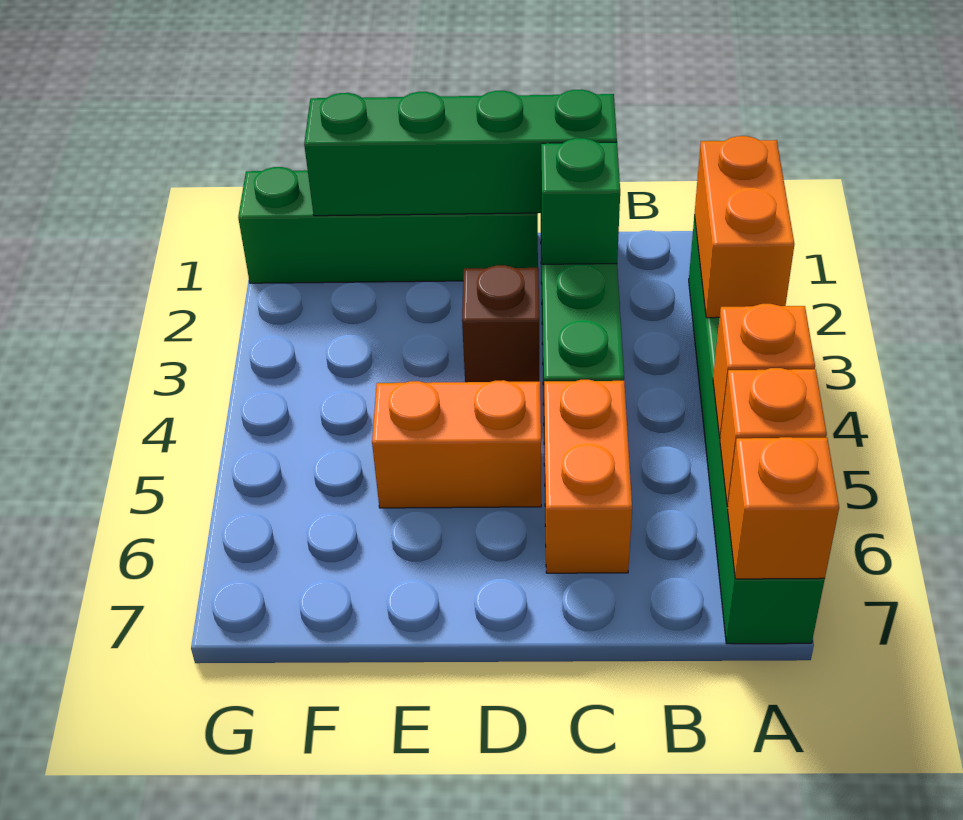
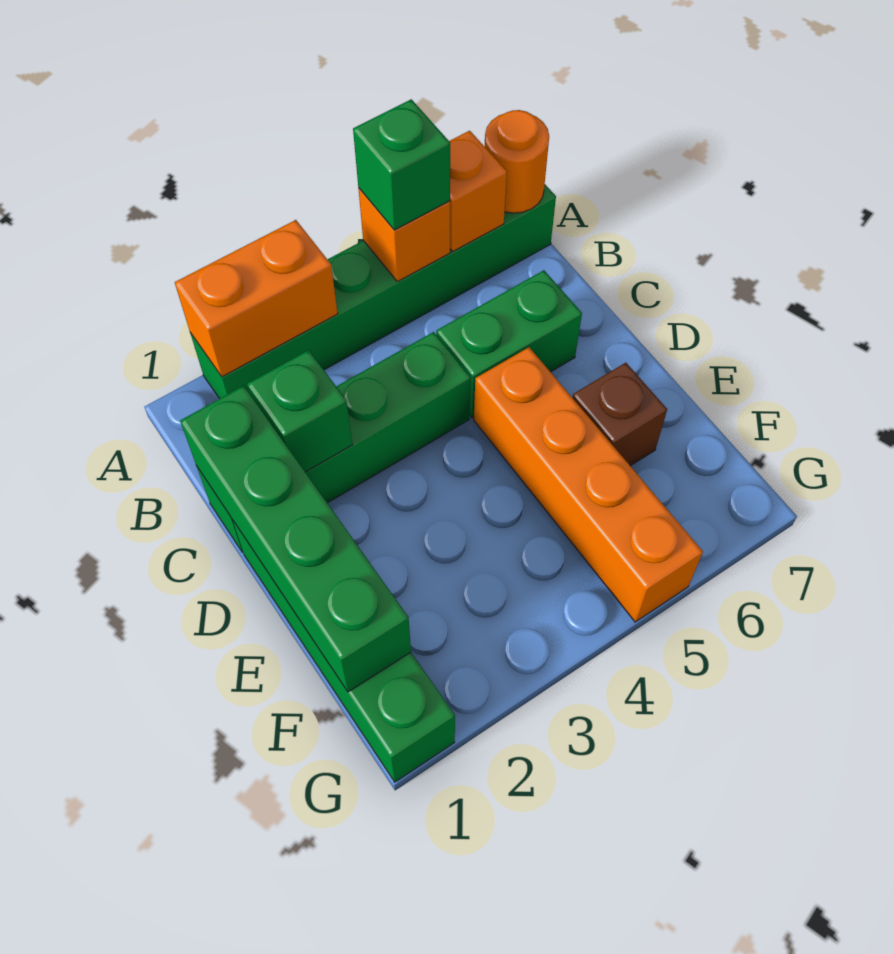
none -> green 1x1 brick [353,99,450,230]
orange 1x1 brick [727,437,839,579] -> orange 1x1 round brick [485,110,549,213]
orange 1x2 brick [544,380,632,573] -> green 1x2 brick [436,270,582,418]
brown 1x1 brick [462,265,539,382] -> brown 1x1 brick moved to [572,363,667,466]
orange 1x2 brick [372,380,541,508] -> orange 1x4 brick [474,347,703,622]

